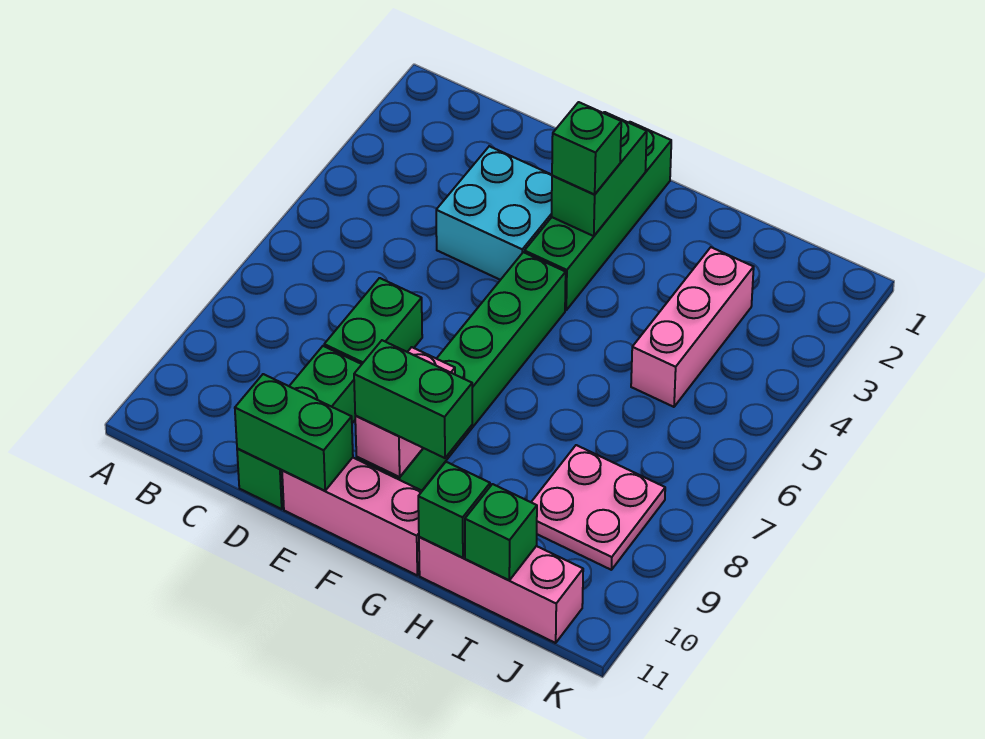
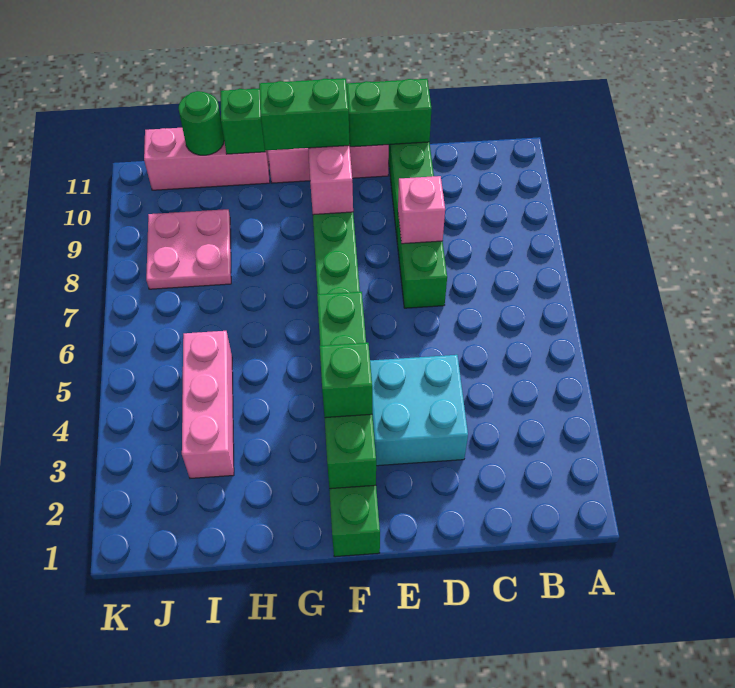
none -> pink 1x1 brick [398,176,445,244]
green 1x2 brick [552,112,647,236] -> green 1x4 brick [317,292,376,489]
green 1x1 brick [465,484,537,580] -> green 1x1 round brick [178,91,224,155]

